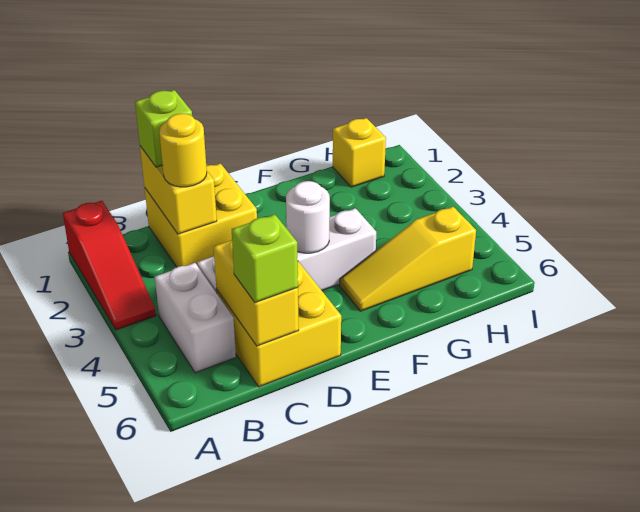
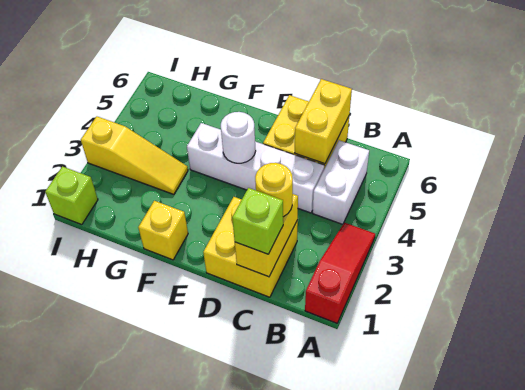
lime 1x1 brick [232,215,298,303] -> lime 1x1 brick moved to [45,167,98,225]
yellow 1x3 slope [340,207,476,311] -> yellow 1x3 slope moved to [81,116,188,194]
yellow 1x1 brick [333,118,386,187] -> yellow 1x1 brick moved to [138,201,188,260]

